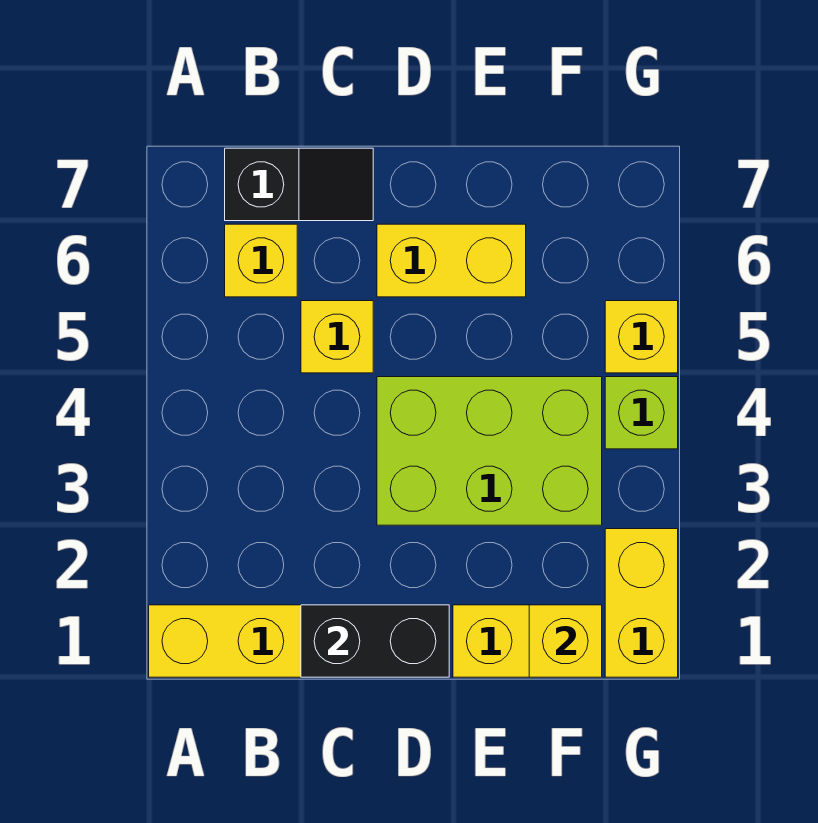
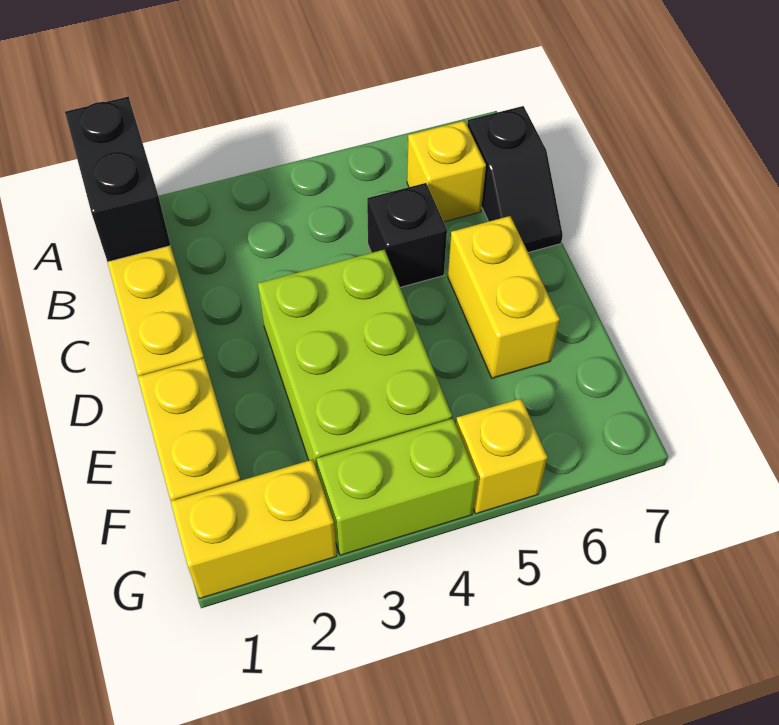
black 1x2 brick [301,605,449,677] -> black 1x2 brick moved to [65,97,171,262]
yellow 1x1 brick [301,301,373,373] -> black 1x1 brick [367,183,447,287]
yellow 1x1 brick [529,605,602,677] -> none
lime 1x1 brick [605,377,678,449] -> lime 1x2 brick [317,419,478,555]

